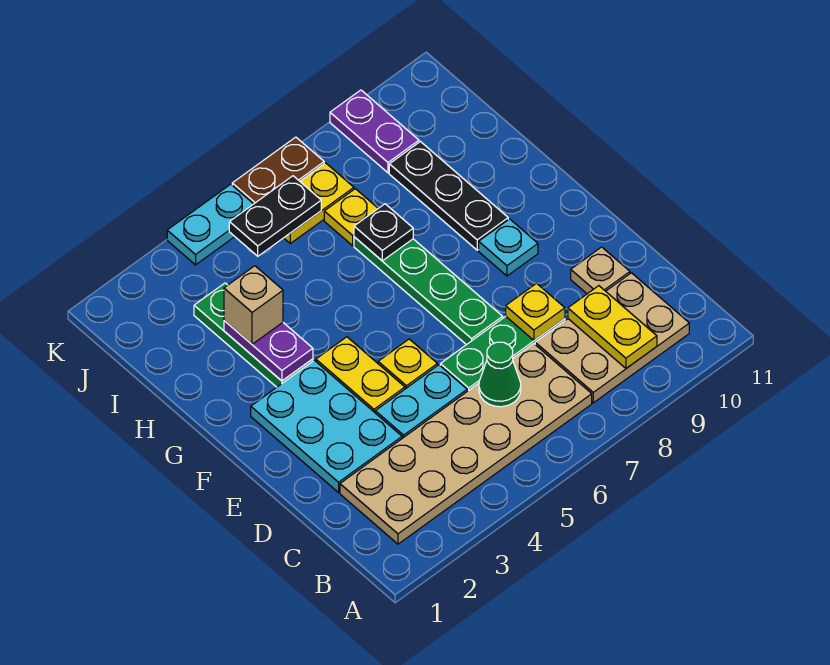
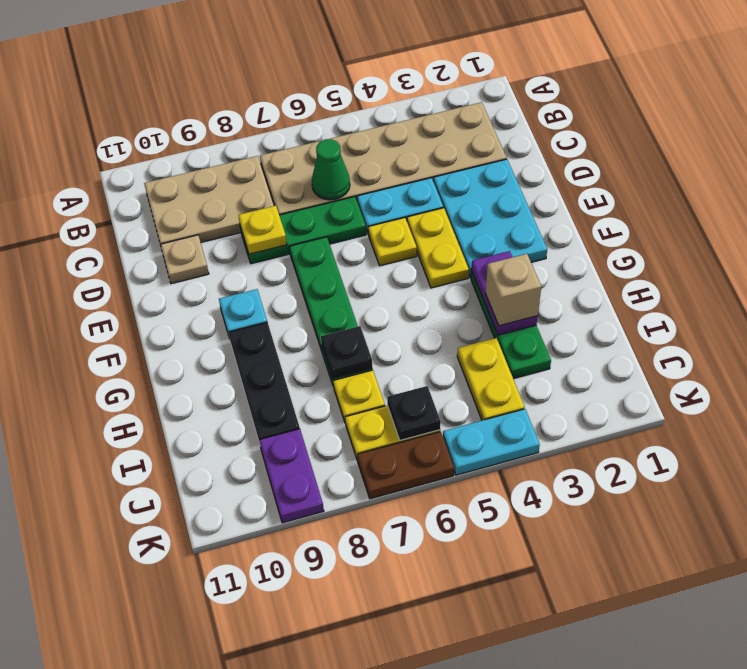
yellow 1x2 plate [568,286,657,368] -> yellow 1x2 plate moved to [457,338,525,420]
black 1x2 plate [229,176,321,256] -> black 1x1 plate [387,386,441,440]

